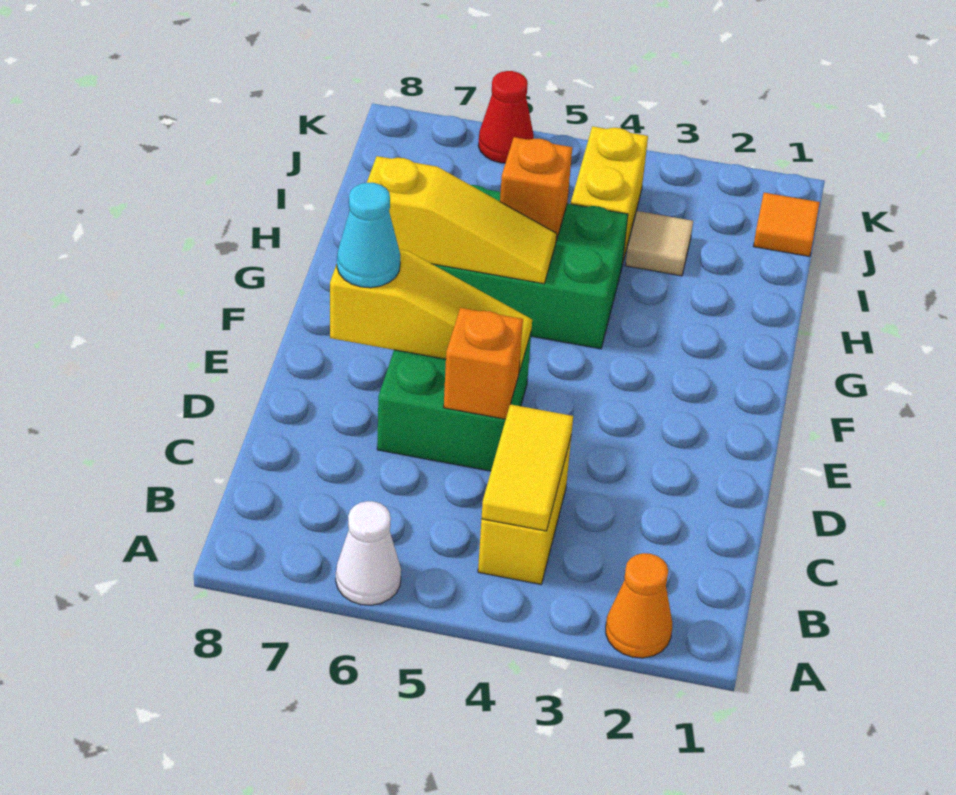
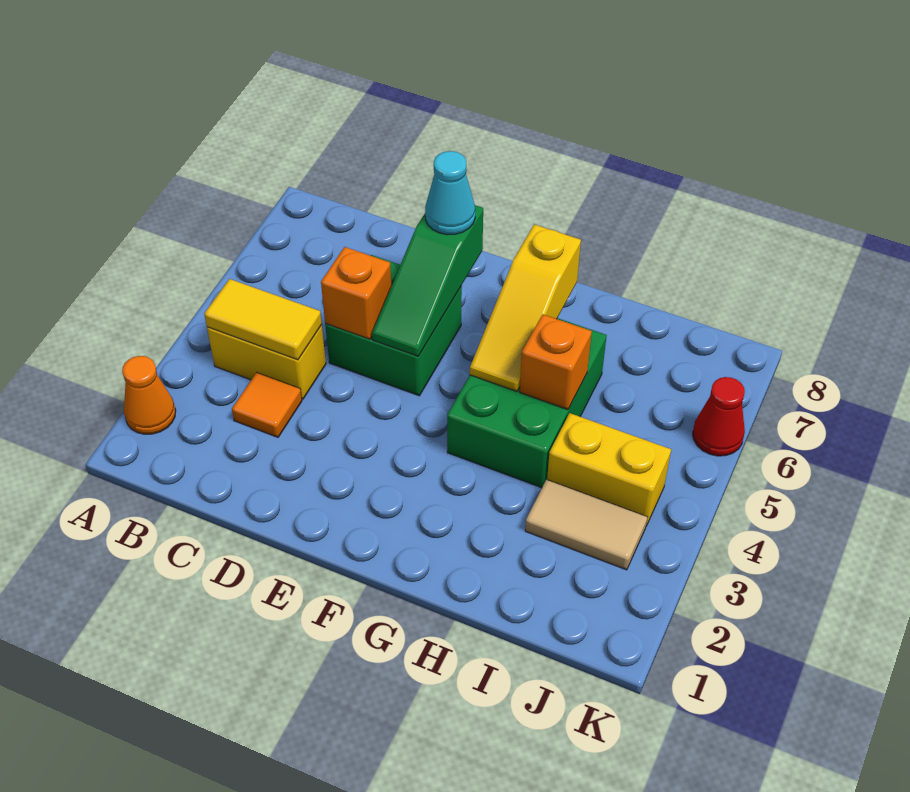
white 1x1 cone [336,501,401,605] -> none
yellow 1x3 slope [330,249,532,372] -> green 1x3 slope [372,205,483,356]
tan 1x1 tile [625,211,693,276] -> tan 1x2 tile [525,480,647,570]
orange 1x1 tile [754,193,820,257] -> orange 1x1 tile moved to [232,373,302,437]

